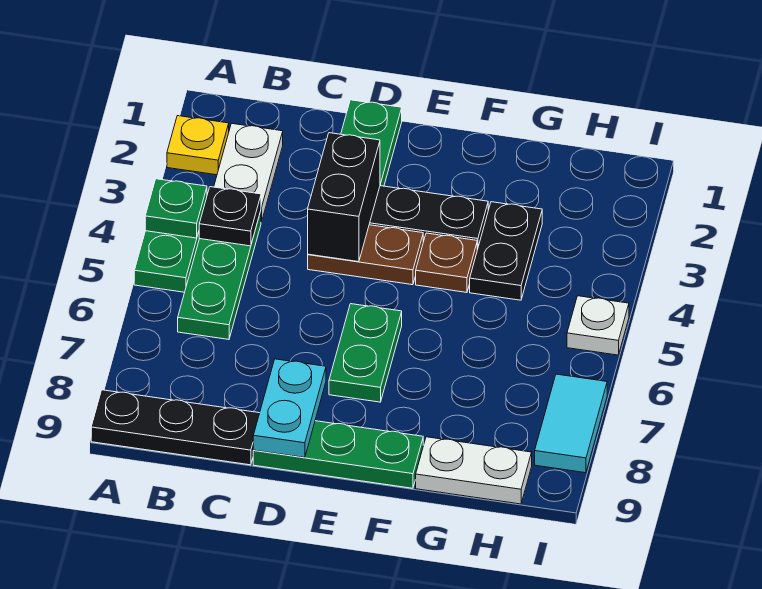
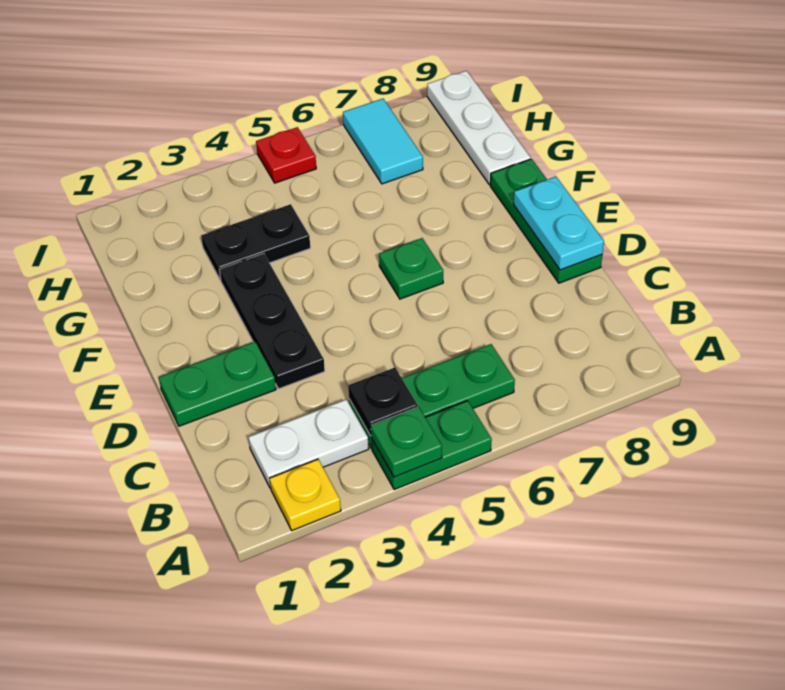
black 1x3 plate [91,390,259,465] -> none
black 1x2 brick [308,133,380,262] -> none
brown 1x2 plate [308,225,423,285] -> none
cyan 1x2 plate [253,359,326,458] -> cyan 1x2 plate turned to [514,177,604,270]
green 1x2 plate [329,304,402,402] -> green 1x1 plate [379,238,443,299]
brown 1x1 plate [416,233,477,292] -> none
white 1x2 plate [416,437,532,504] -> white 1x3 plate [427,71,531,185]
white 1x1 plate [567,296,629,355] -> red 1x1 plate [256,127,316,183]
cyan 1x2 tile [535,374,607,473] -> cyan 1x2 tile turned to [343,99,423,184]

